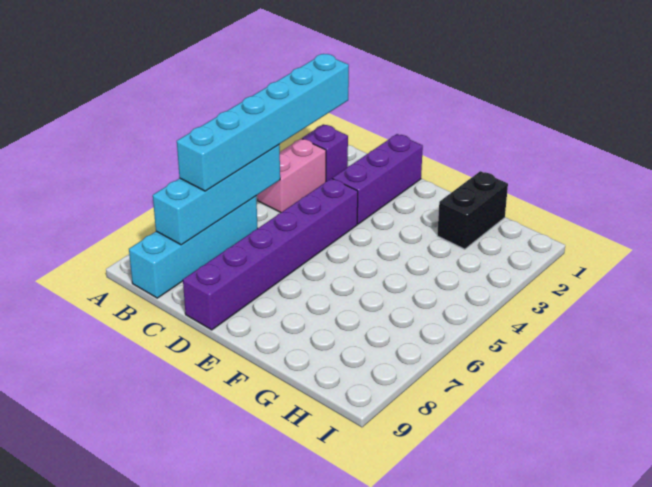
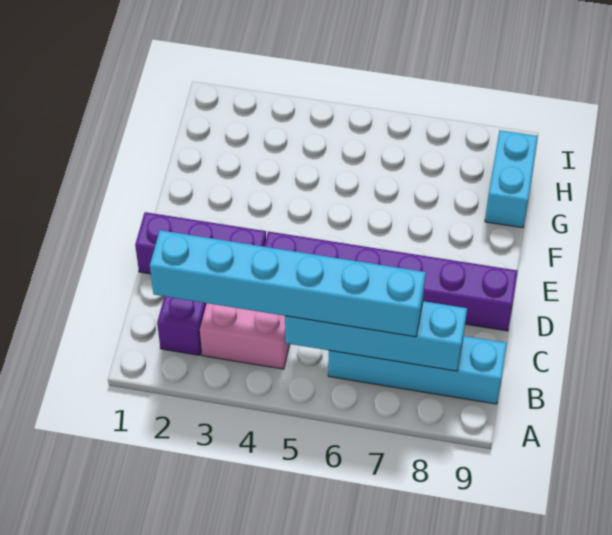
black 1x2 brick [437,171,508,249] -> none
none -> cyan 1x2 brick [485,130,538,228]

